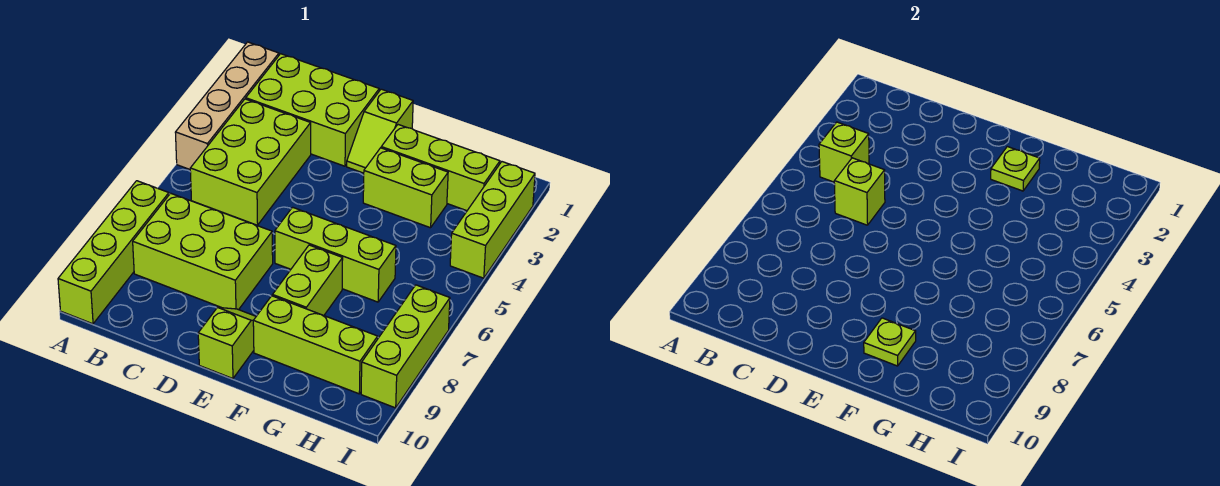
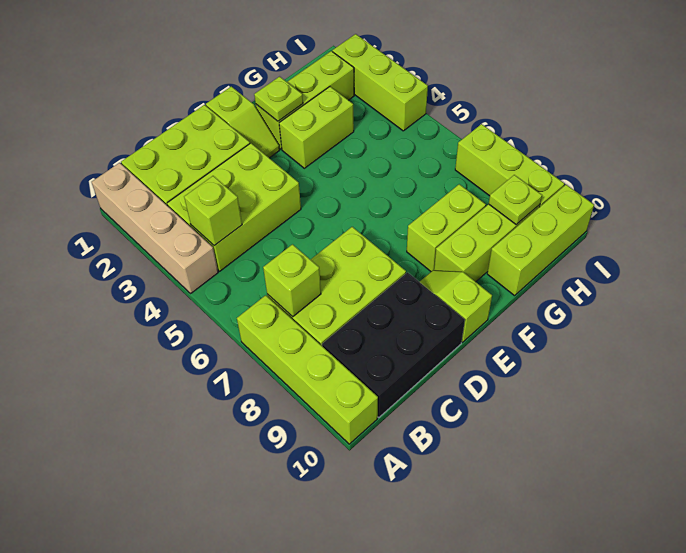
lime 2x3 brick [190,99,311,225] -> lime 2x3 brick turned to [167,143,301,271]
none -> black 2x3 brick [322,272,465,417]
lime 1x1 brick [834,158,885,225] -> lime 1x1 brick moved to [263,244,321,317]
lime 1x3 brick [275,207,396,302] -> lime 1x3 brick moved to [487,185,594,296]
lime 1x2 brick [273,245,343,315] -> lime 1x2 brick turned to [407,184,486,271]
lime 1x1 plate [864,318,916,366] -> lime 1x1 plate moved to [489,175,542,225]

